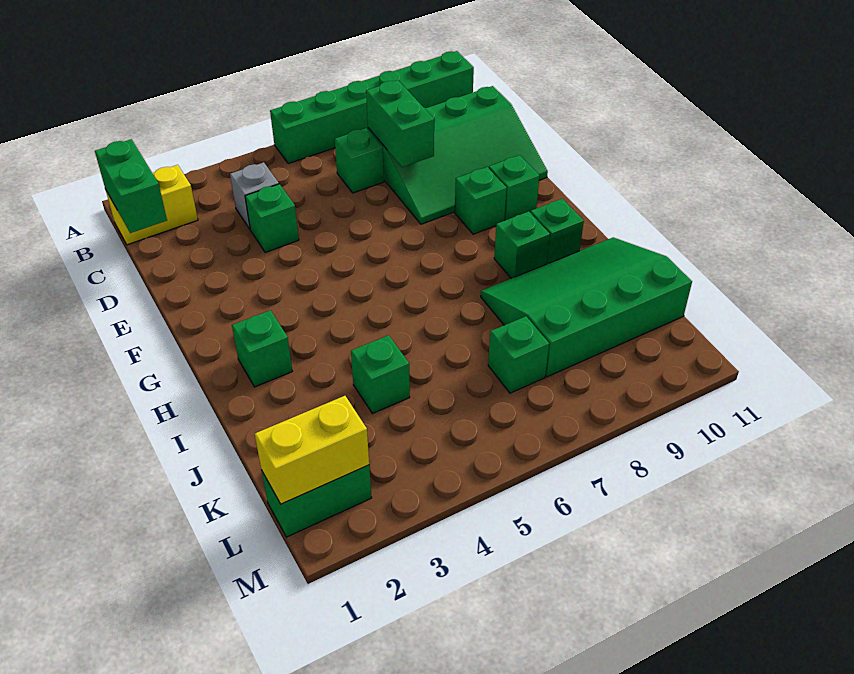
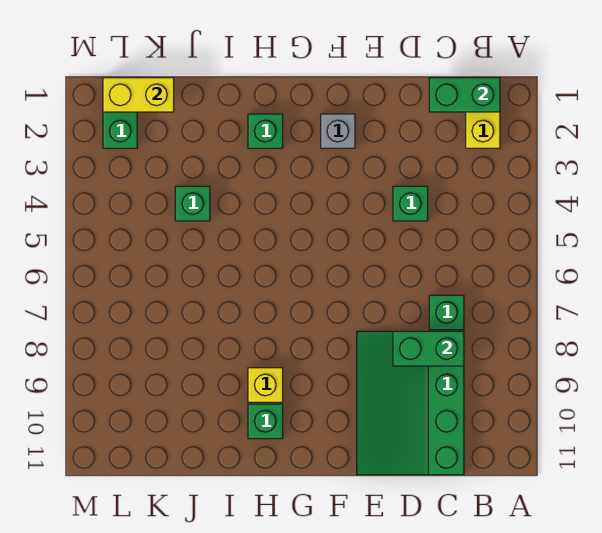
green 1x6 brick [270,51,474,163] -> none
grey 1x1 brick [230,162,279,229] -> grey 1x1 brick moved to [321,114,355,148]
green 1x1 brick [455,167,507,234] -> none
green 1x1 brick [489,155,540,221] -> none
green 1x1 brick [494,212,550,278] -> yellow 1x1 brick [248,368,283,402]
green 3x4 slope [481,237,692,377] -> none
green 1x1 brick [488,316,549,393] -> none
yellow 1x2 brick [255,396,369,504] -> yellow 1x2 brick turned to [103,78,174,112]

